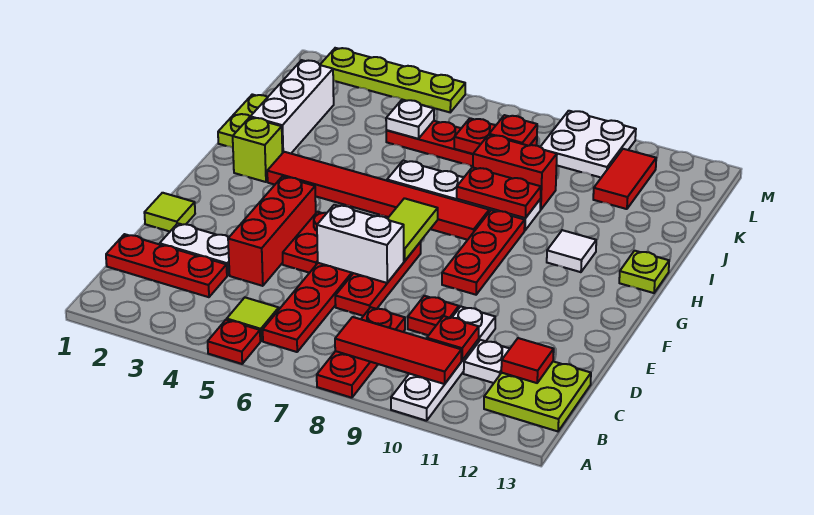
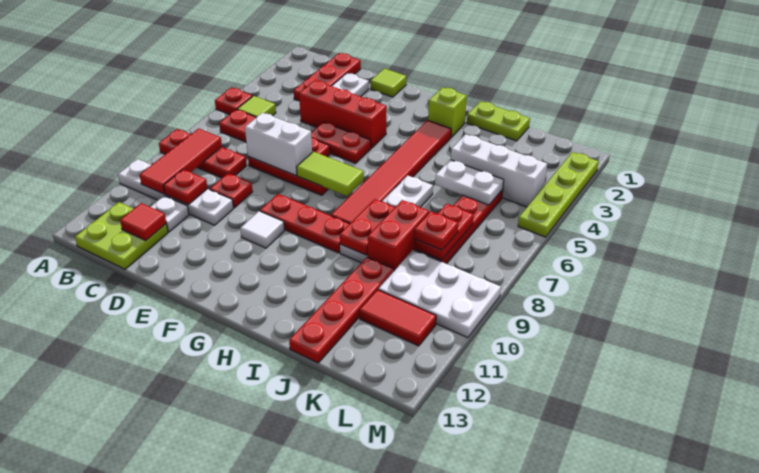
white 1x2 brick [317,205,404,283] -> white 1x2 brick turned to [245,113,312,176]
white 1x1 tile [547,230,596,272] -> white 1x1 tile moved to [240,211,284,248]
lime 1x1 plate [619,251,669,293] -> none
white 1x3 brick [250,60,334,153] -> white 1x3 brick moved to [451,134,547,207]
none -> red 1x4 plate [289,257,394,363]
white 1x1 plate [386,100,434,139] -> white 1x2 plate [435,160,504,205]
white 2x2 plate [541,111,636,177] -> white 2x3 plate [378,250,501,338]

